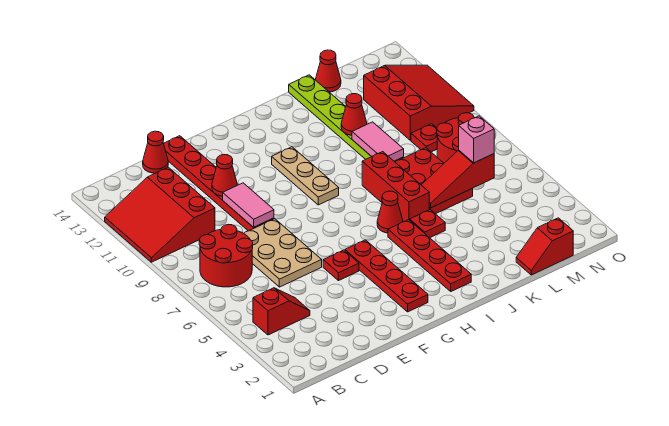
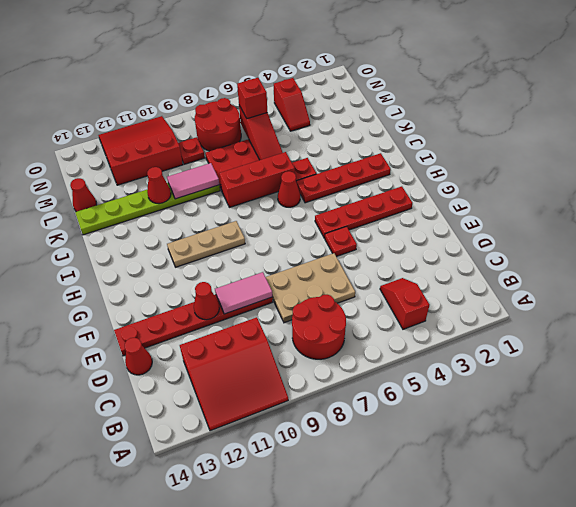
red 1x2 slope [516,218,573,275] -> red 1x2 slope moved to [274,78,310,131]
pink 1x1 brick [459,116,494,163] -> red 1x1 brick [237,78,267,119]

